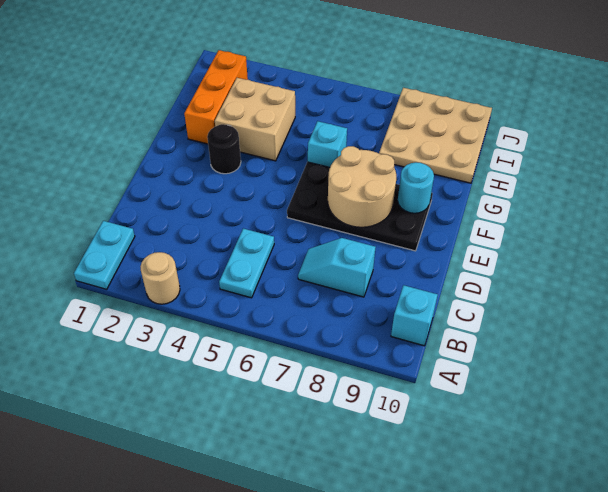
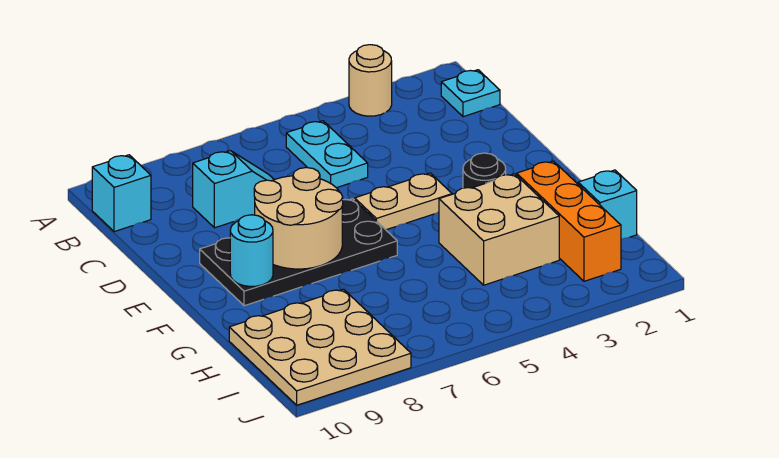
cyan 1x2 plate [74,221,135,289] -> cyan 1x1 plate [441,70,500,117]
none -> tan 1x2 plate [355,173,452,230]
cyan 1x1 brick [308,121,347,167] -> cyan 1x1 brick moved to [578,170,637,239]

